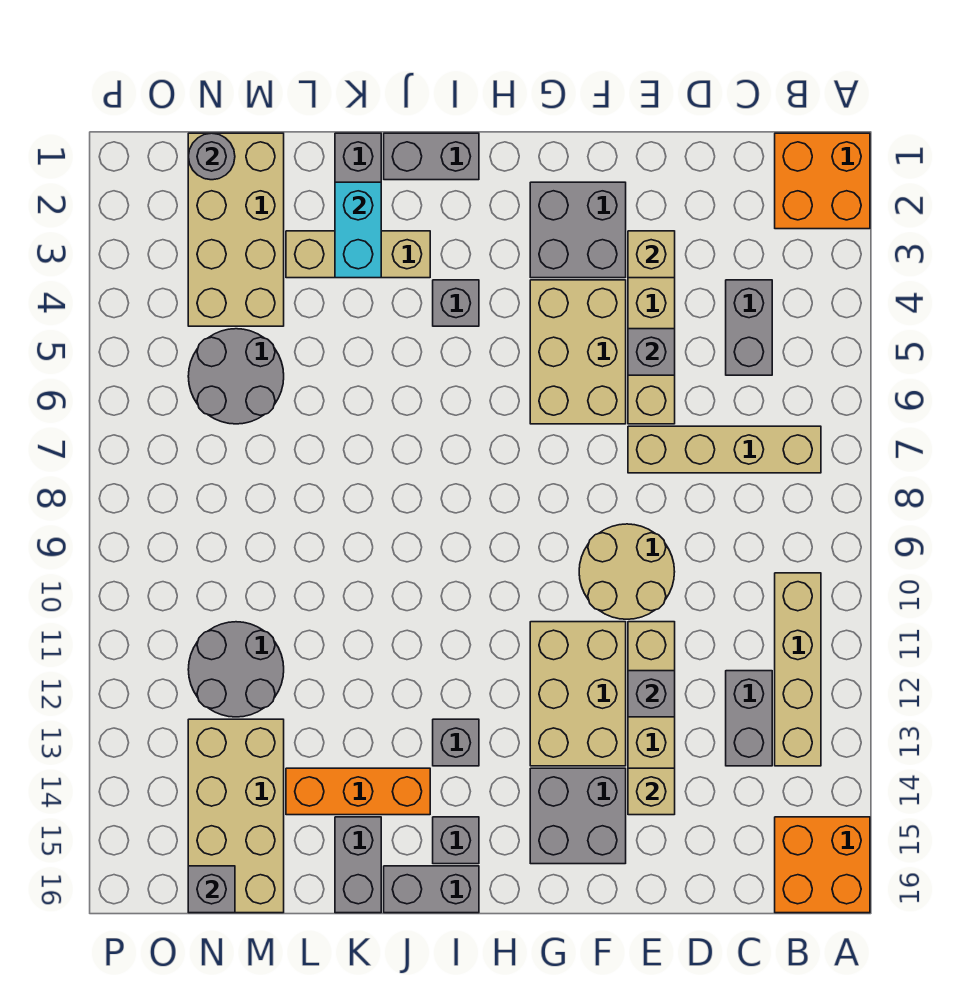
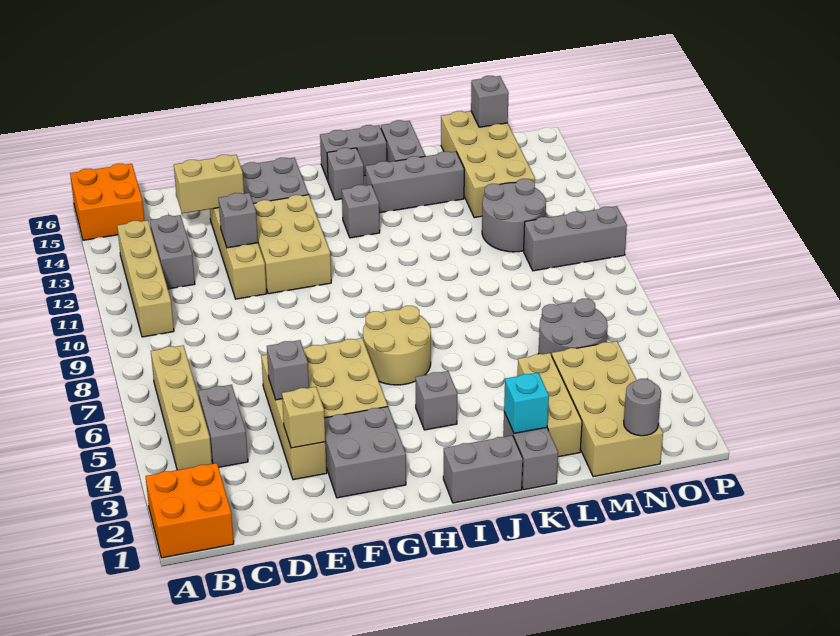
tan 1x4 brick [628,426,821,473] -> tan 1x4 brick turned to [151,345,212,470]
tan 2x2 round brick [579,524,675,619] -> tan 2x2 round brick moved to [363,306,431,385]
tan 1x1 brick [628,768,675,815] -> tan 1x2 brick [174,155,244,214]
tan 1x3 brick [286,231,430,278] -> tan 1x3 brick turned to [518,353,582,457]
orange 1x3 brick [286,768,430,815] -> grey 1x3 brick [365,152,464,213]
cyan 1x2 brick [335,182,381,278] -> cyan 1x1 brick [504,373,549,433]
none -> grey 1x3 brick [524,206,627,271]

